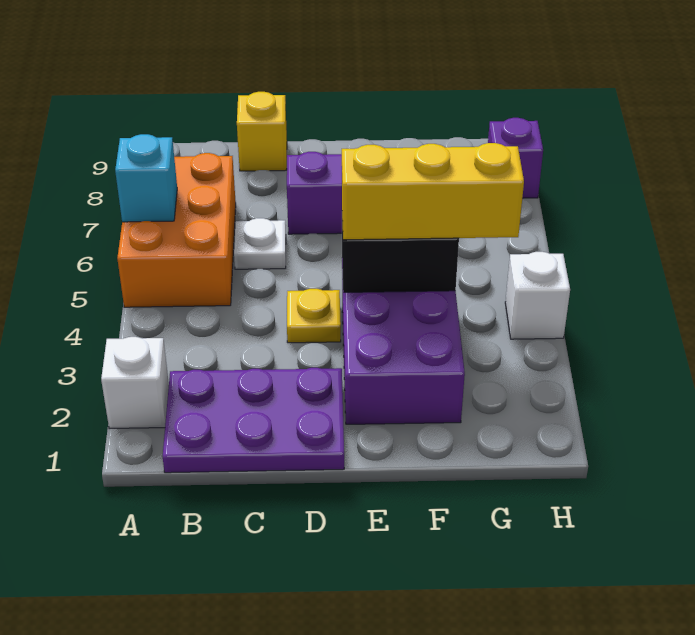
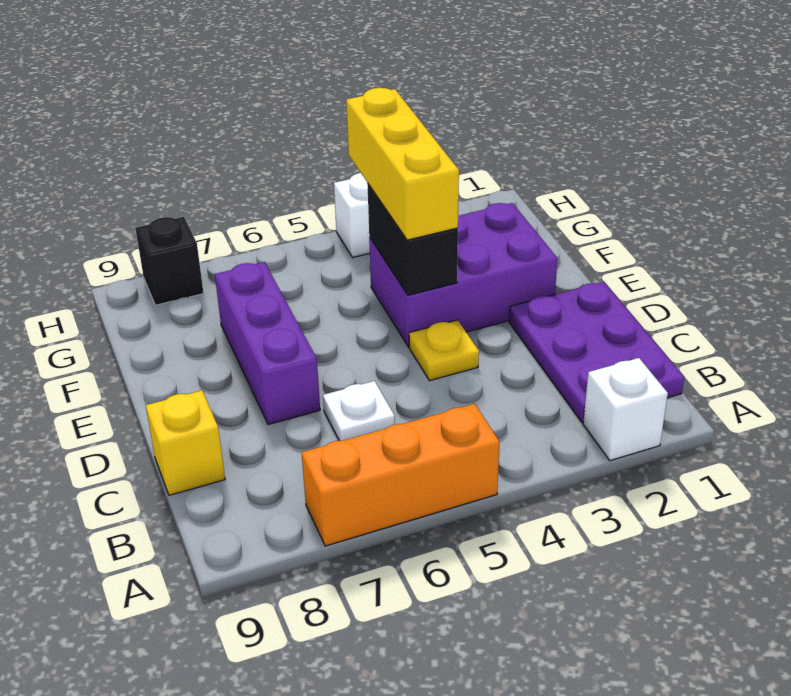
orange 2x3 brick [117,153,236,307] -> orange 1x3 brick [302,404,500,546]
cyan 1x1 brick [115,134,177,222] -> none
purple 1x1 brick [488,118,543,198] -> black 1x1 brick [135,217,203,305]

